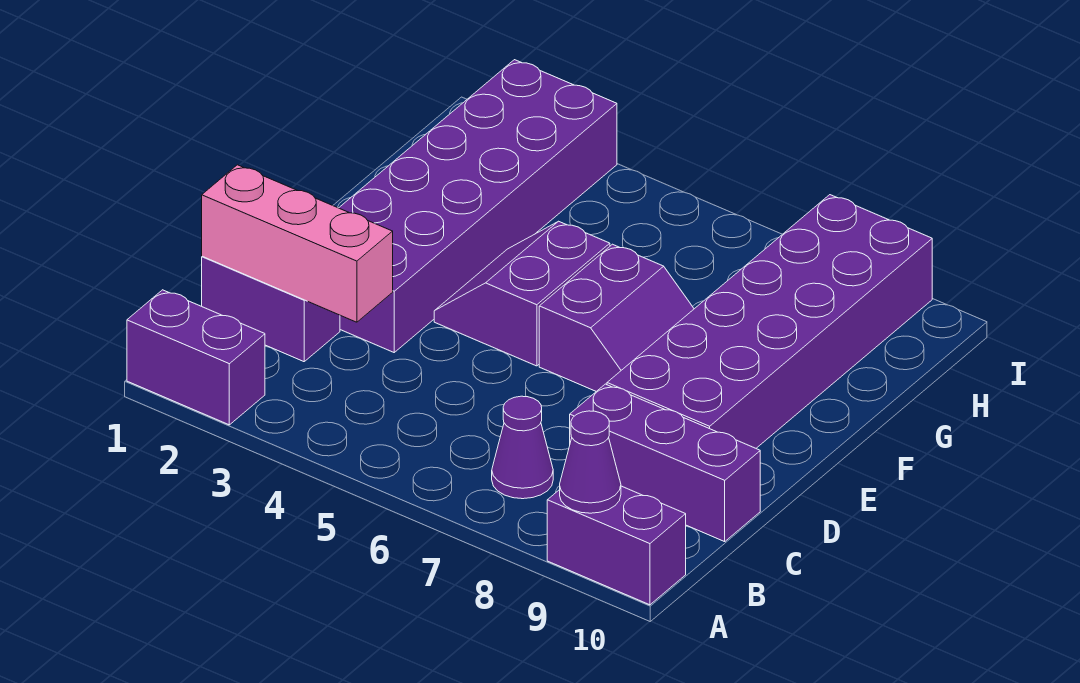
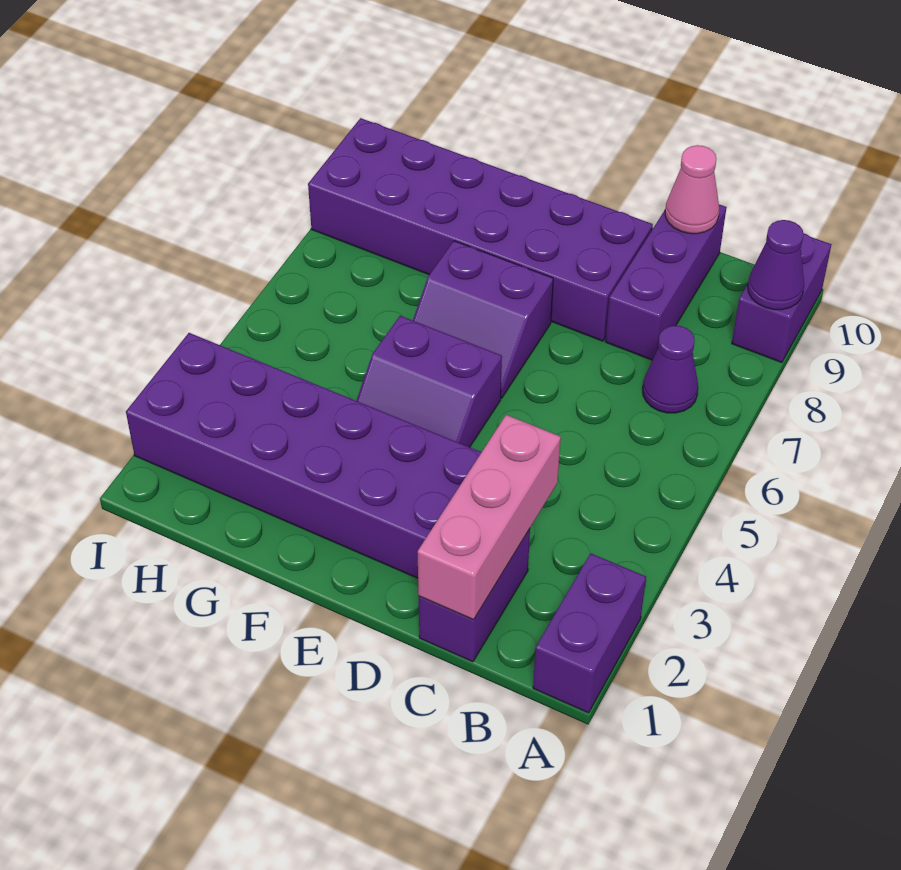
none -> pink 1x1 cone [665,145,720,234]
purple 2x2 slope [539,244,694,391] -> purple 2x2 slope turned to [413,241,553,398]

